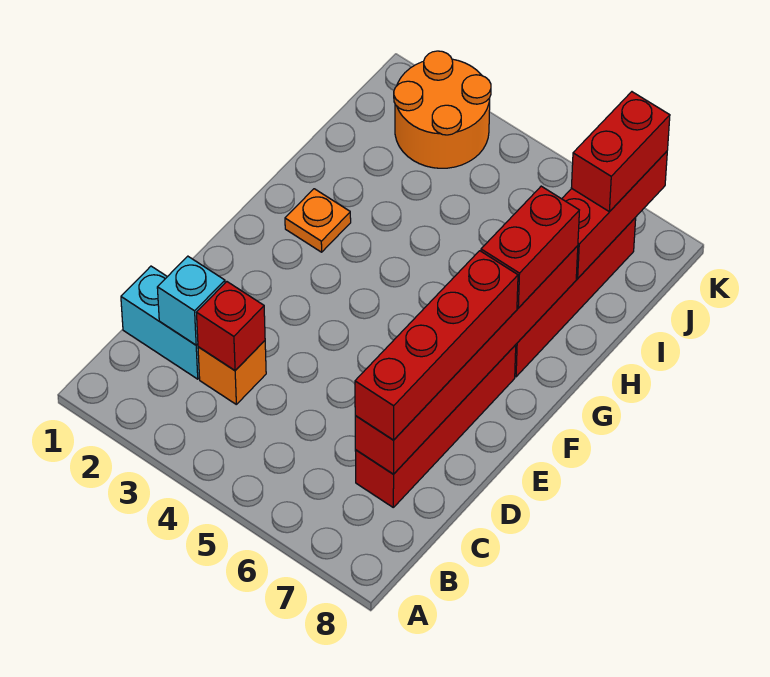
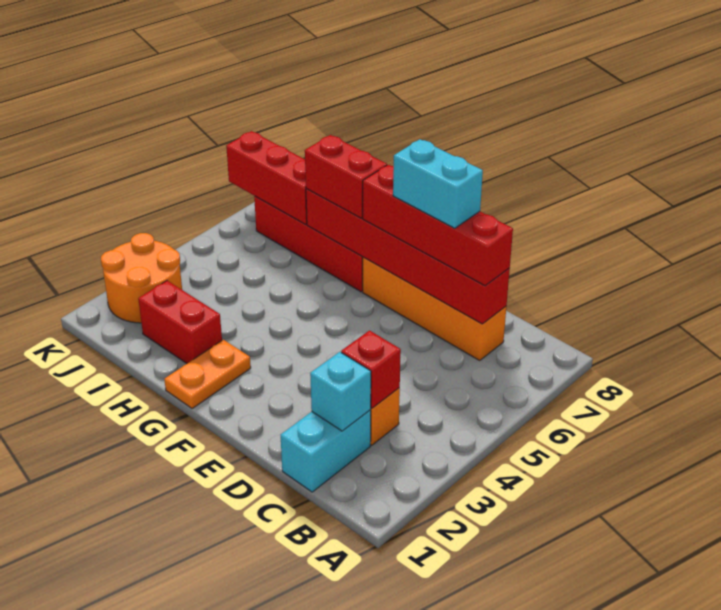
red 1x4 brick [355,345,516,507] -> orange 1x4 brick [363,257,506,360]
none -> cyan 1x2 brick [393,139,483,229]
orange 1x1 plate [285,189,351,252] -> orange 1x2 plate [164,340,251,409]
red 1x2 brick [571,92,670,212] -> red 1x2 brick moved to [138,281,222,363]

